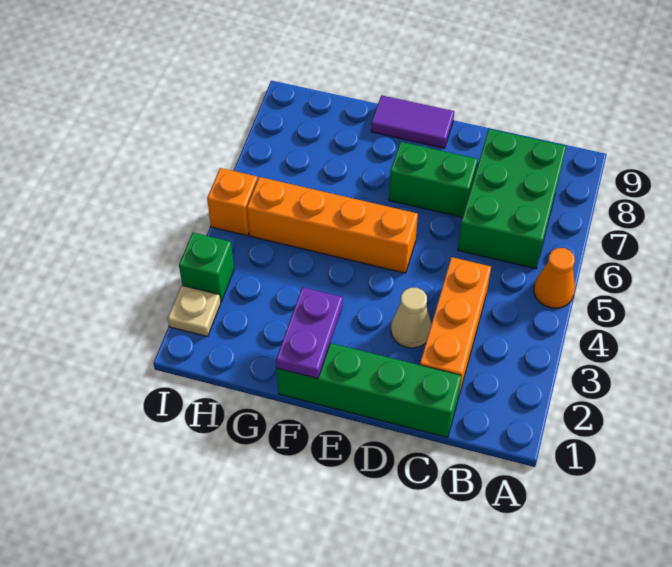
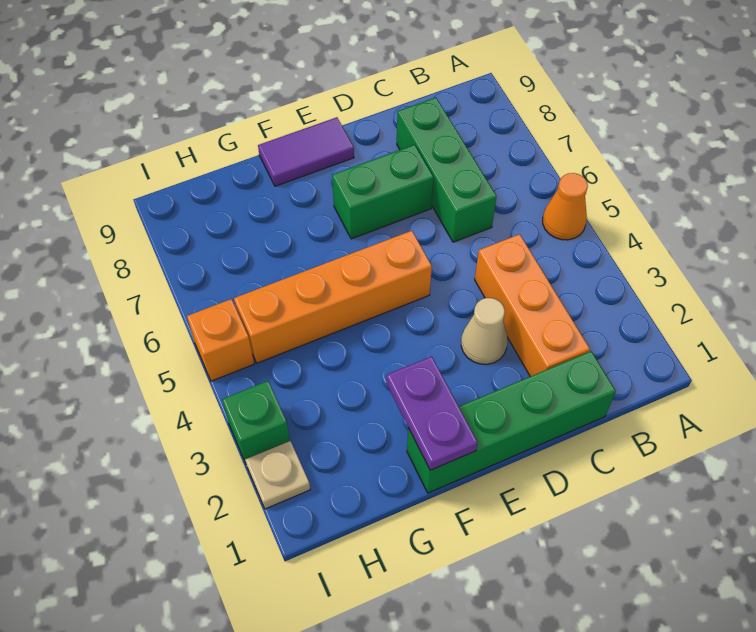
green 2x3 brick [458,129,566,269] -> green 1x3 brick [397,98,497,242]

